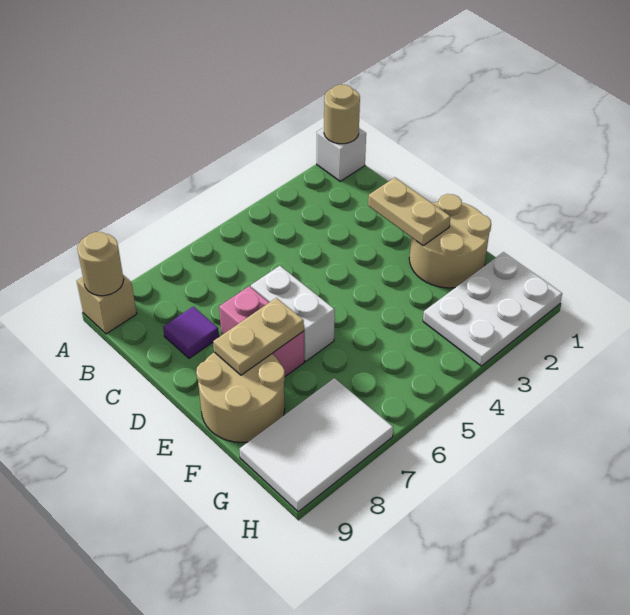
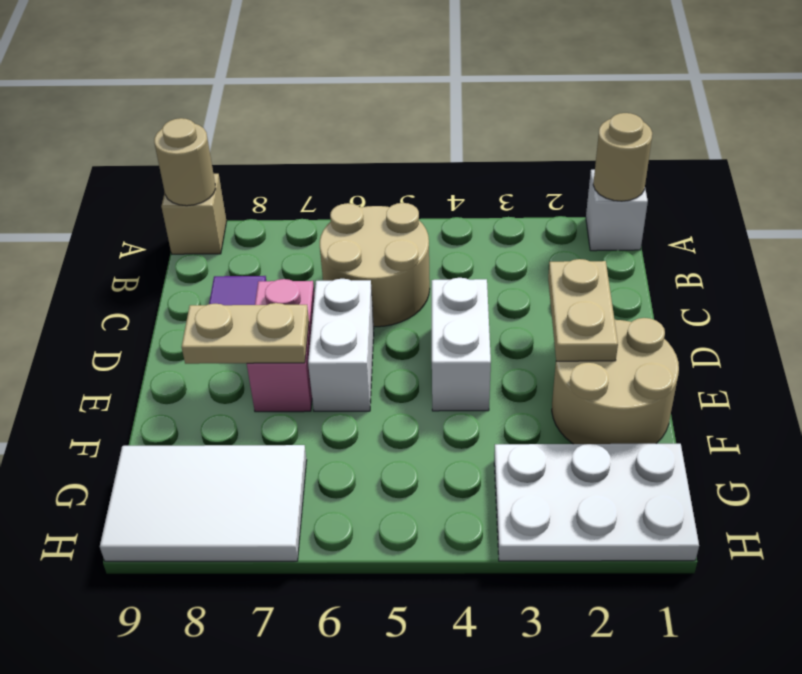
none -> white 1x2 brick [432,278,491,411]
tan 2x2 round brick [196,352,285,442] -> tan 2x2 round brick moved to [320,203,430,327]

